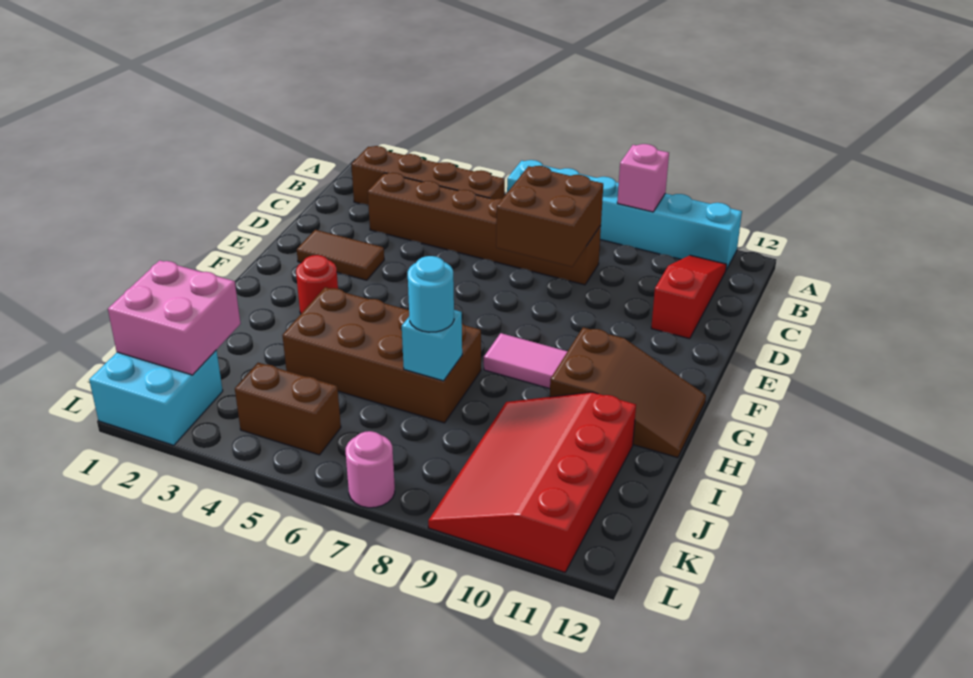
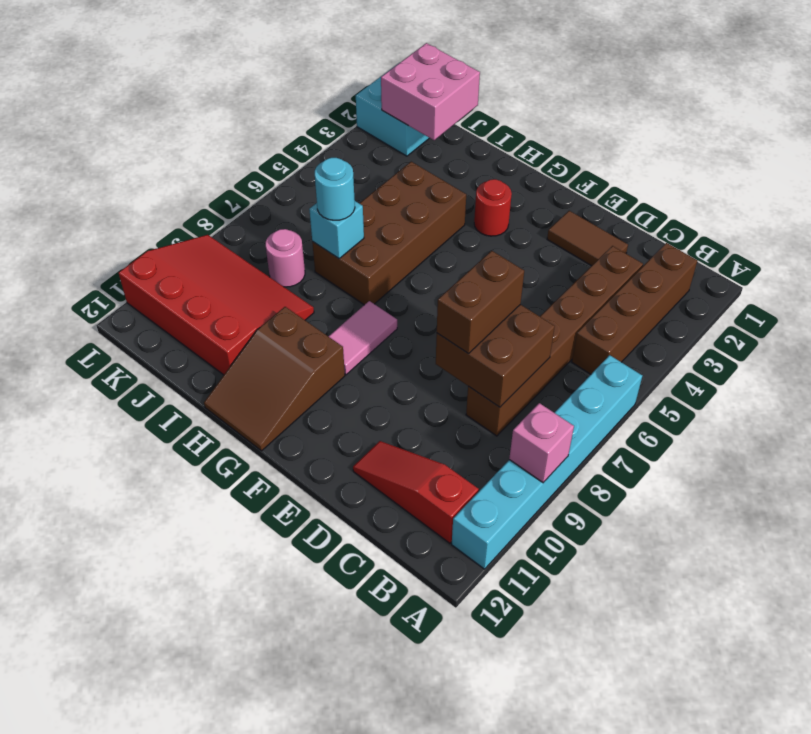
red 1x3 slope [651,255,727,339] -> red 1x3 slope turned to [353,441,479,543]
brown 1x2 tile [297,230,384,280] -> brown 1x2 tile turned to [547,211,628,266]
brown 1x2 brick [235,363,341,455] -> brown 1x2 brick moved to [437,251,524,354]
pink 1x1 round brick [346,431,395,508] -> pink 1x1 round brick moved to [266,229,305,287]

